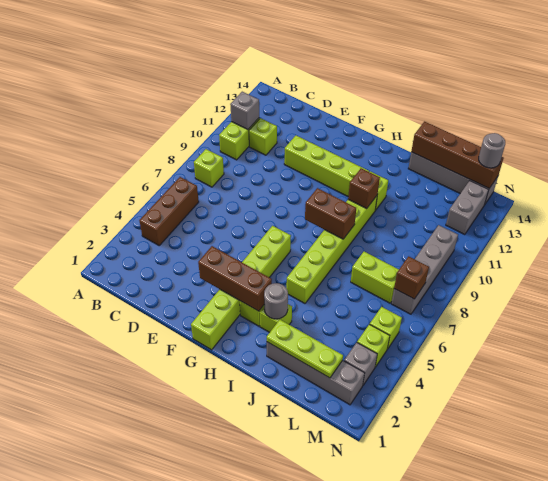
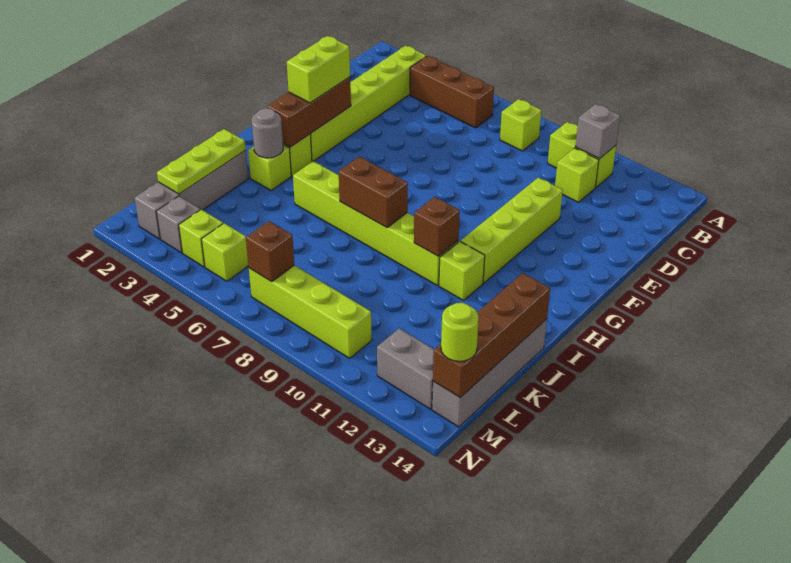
lime 1x6 brick [191,226,291,350] -> lime 1x6 brick turned to [311,46,426,161]
brown 1x2 brick [305,188,356,239] -> brown 1x2 brick turned to [339,157,408,228]
lime 1x2 brick [351,251,399,303] -> lime 1x2 brick moved to [287,36,350,103]
grey 1x4 brick [391,225,458,314] -> lime 1x4 brick [249,265,372,358]
grey 1x1 round brick [479,133,505,168] -> lime 1x1 round brick [441,303,479,361]

